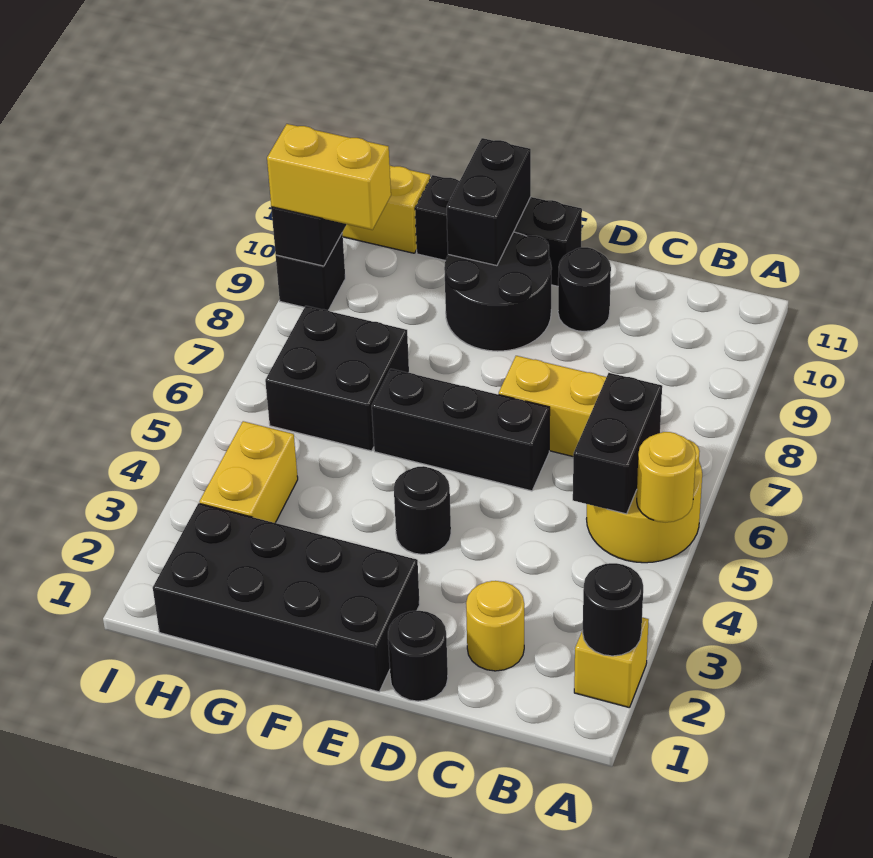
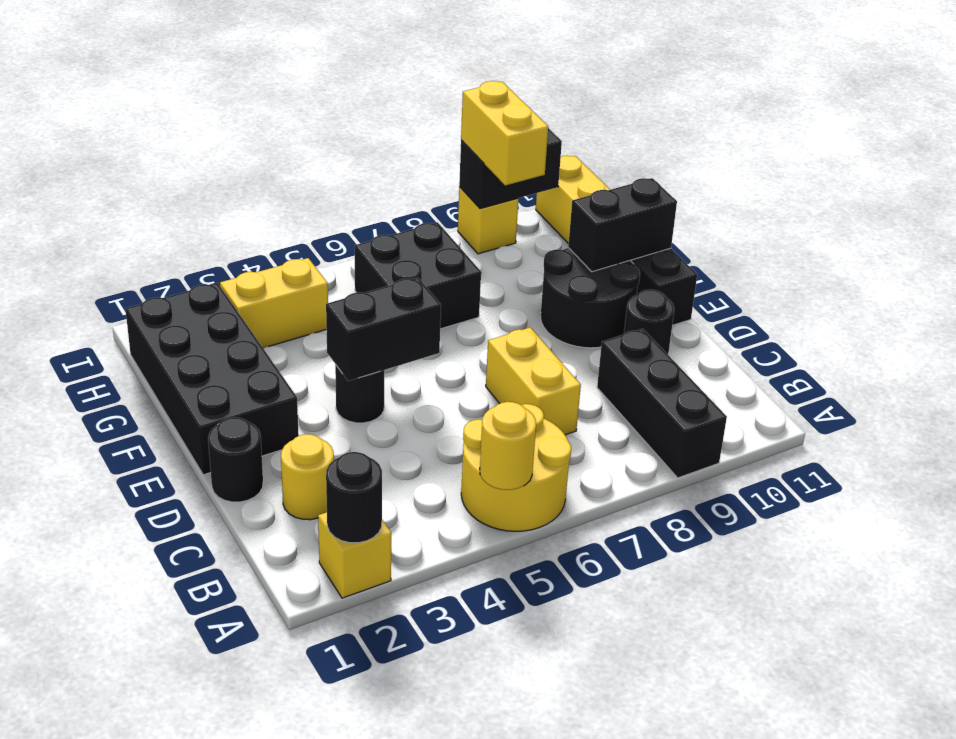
black 1x2 brick [573,373,662,514] -> black 1x2 brick moved to [326,277,441,381]
black 1x3 brick [372,369,550,491] -> black 1x3 brick moved to [597,329,727,478]
black 1x1 brick [276,233,345,310] -> yellow 1x1 brick [458,187,518,254]

